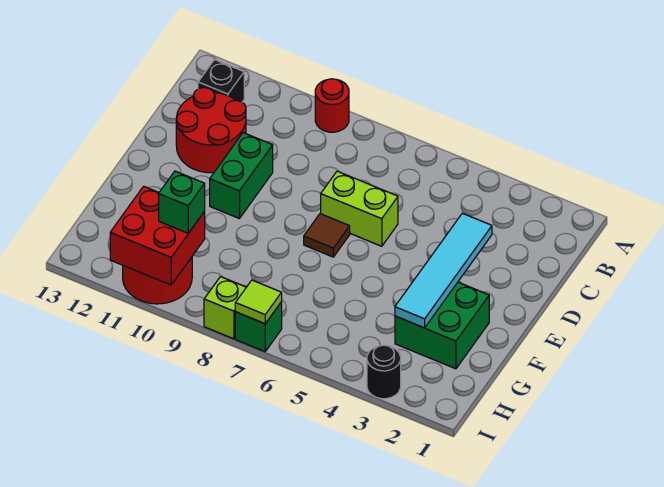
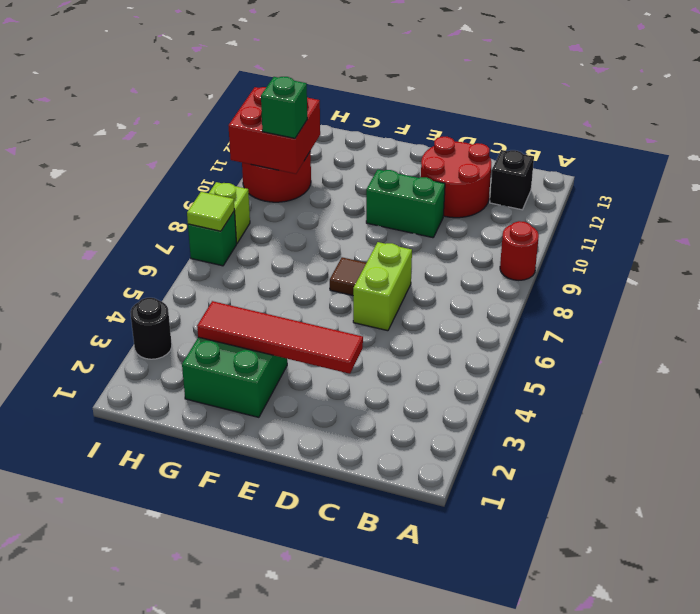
cyan 1x4 tile [395,213,492,328] -> red 1x4 tile [197,301,363,374]

